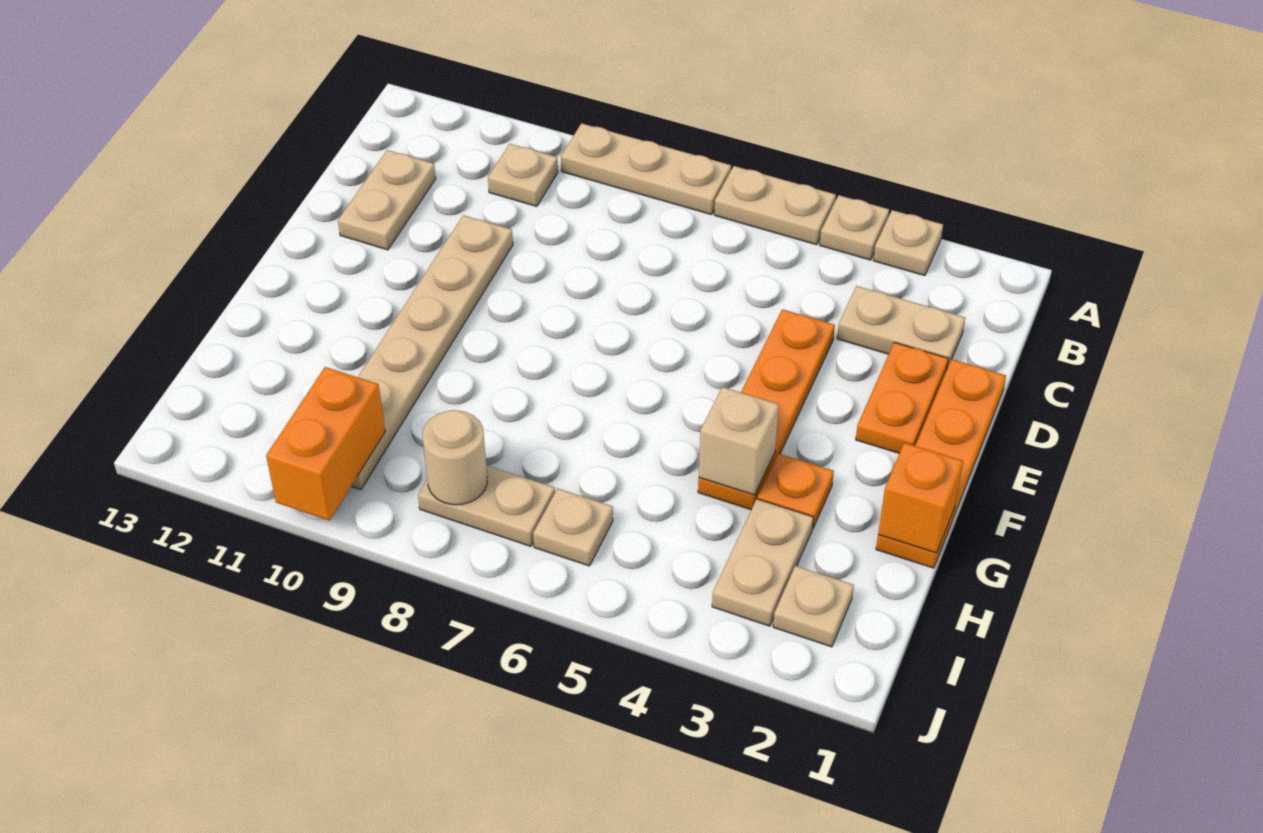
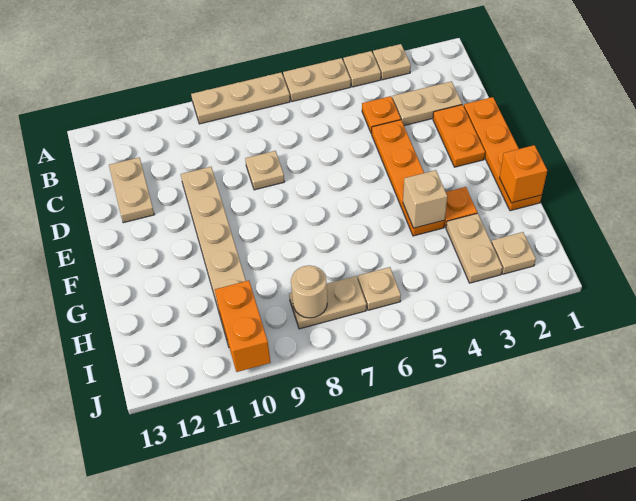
tan 1x1 plate [488,144,558,206] -> tan 1x1 plate moved to [245,151,285,190]
none -> orange 1x1 plate [362,96,401,134]

